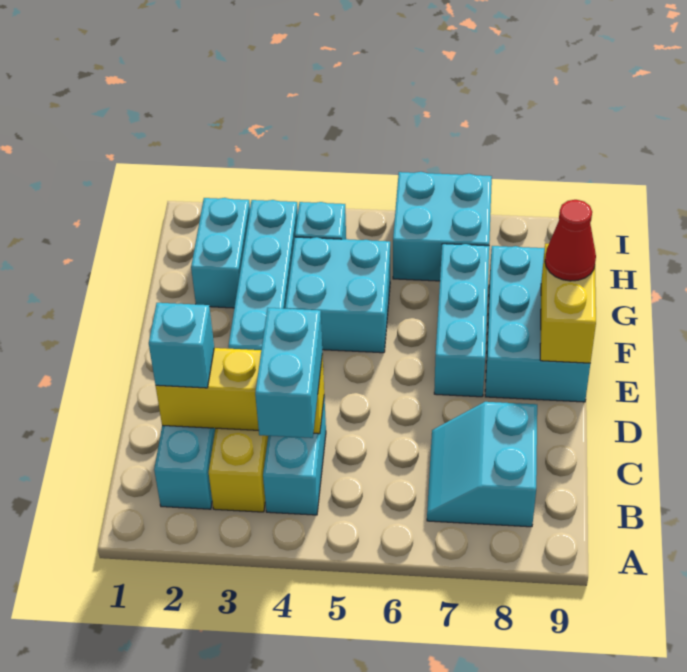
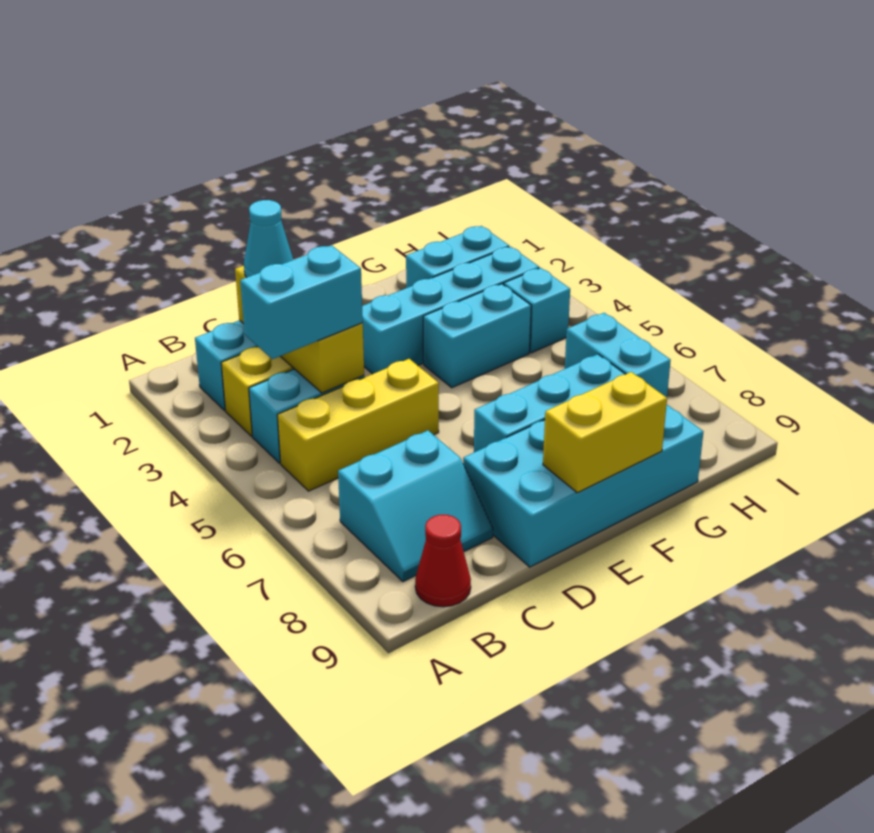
none -> yellow 1x3 brick [277,359,439,491]
cyan 2x2 slope [427,402,537,527] -> cyan 2x2 slope turned to [338,430,493,582]
cyan 1x1 brick [149,303,214,388] -> cyan 1x1 cone [244,200,293,277]
cyan 2x3 brick [485,246,590,402] -> cyan 2x4 brick [463,405,703,567]
cyan 2x2 brick [285,237,390,353] -> cyan 1x2 brick [423,284,531,388]
red 1x1 cone [545,200,596,281] -> red 1x1 cone moved to [415,515,471,607]
cyan 2x2 brick [393,172,492,281] -> cyan 1x2 brick [565,313,671,397]

